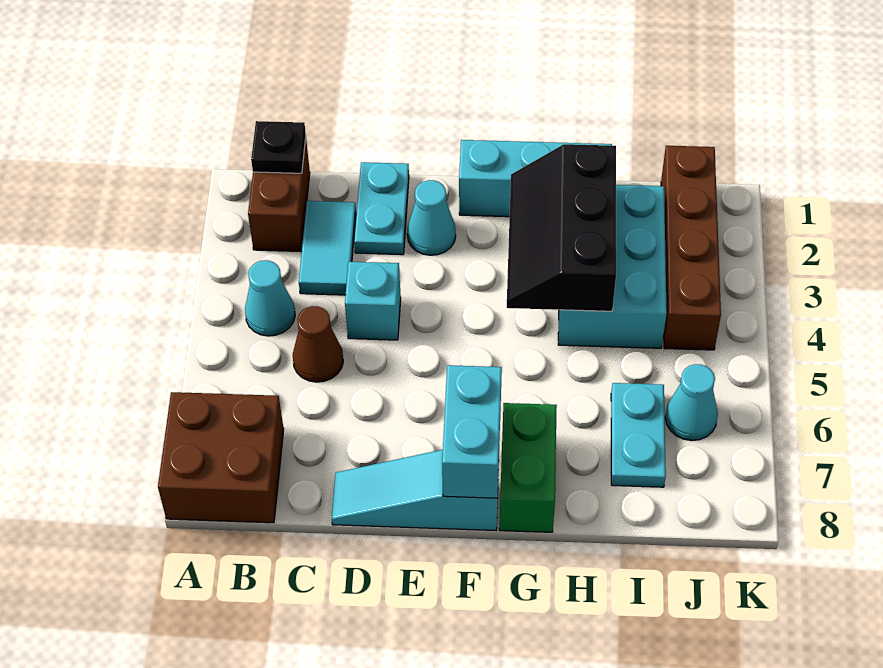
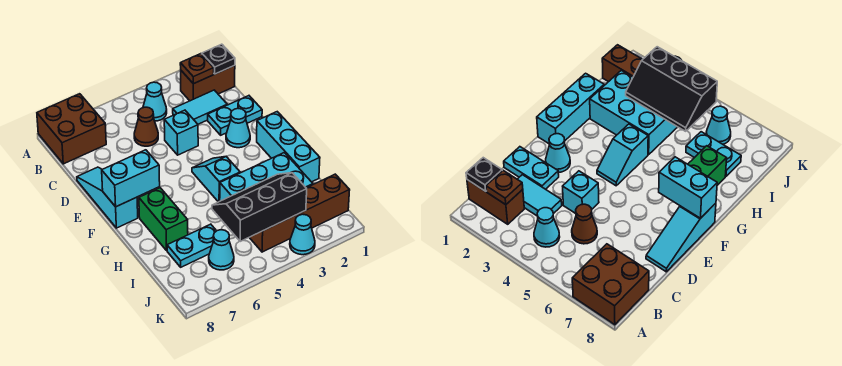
none -> brown 1x1 plate [180,54,214,84]
none -> cyan 1x2 slope [192,157,240,202]
black 2x3 slope [507,144,616,311] -> black 2x3 slope moved to [212,173,307,241]
green 1x2 brick [499,403,557,532] -> green 1x2 brick turned to [139,188,188,250]
none -> cyan 1x1 cone [290,214,315,255]

